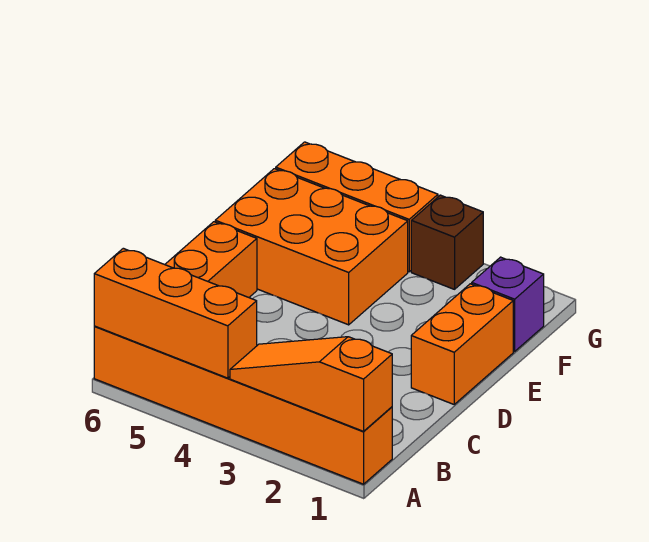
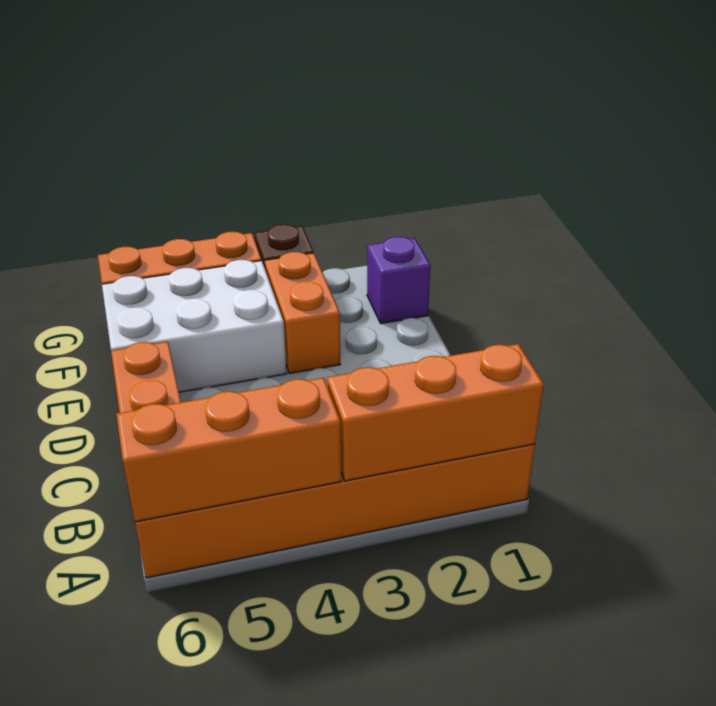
orange 1x3 slope [230,337,392,431] -> orange 1x3 brick [327,344,544,481]
orange 1x2 brick [411,284,513,404] -> orange 1x2 brick moved to [265,252,340,373]
orange 2x3 brick [215,169,408,325] -> white 2x3 brick [102,260,287,392]

